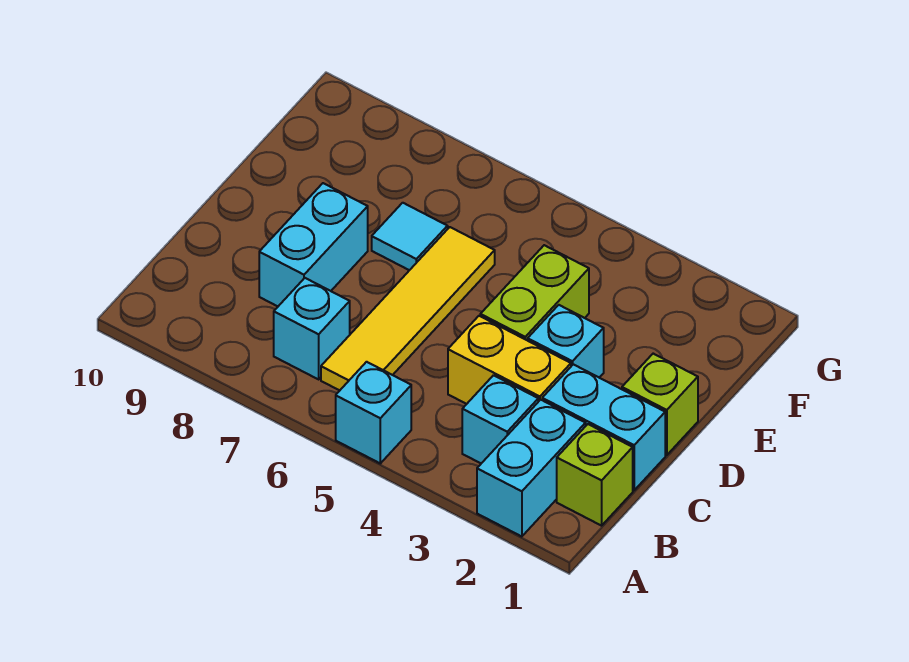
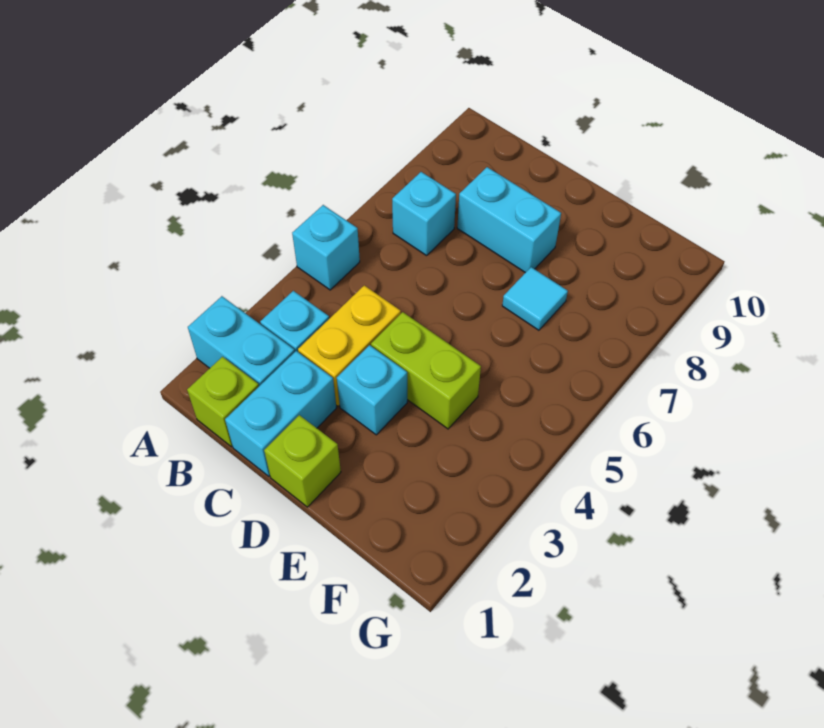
yellow 1x4 tile [321,227,495,390] -> none

